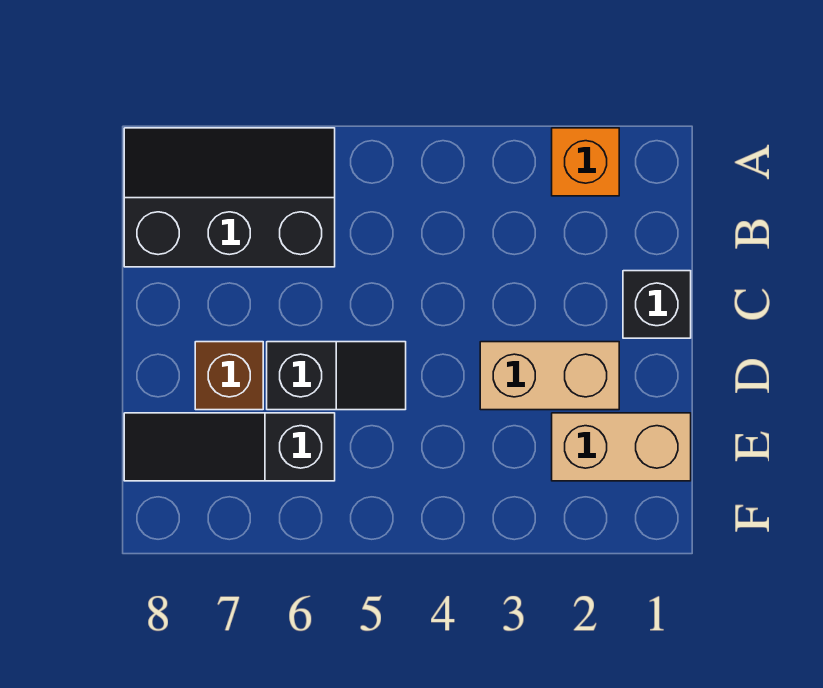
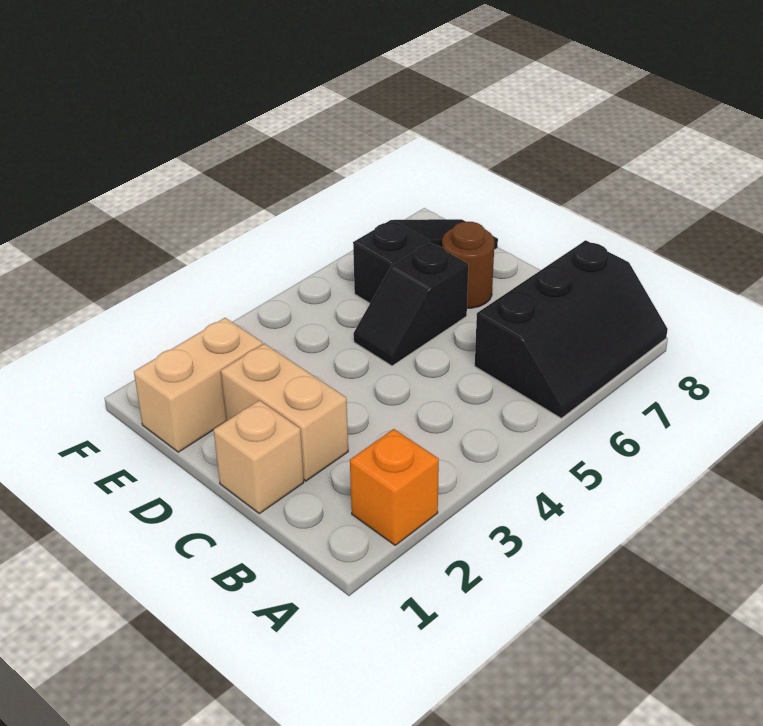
black 1x1 brick [623,271,691,338] -> tan 1x1 brick [214,400,304,513]
tan 1x2 brick [480,342,619,410] -> tan 1x2 brick turned to [221,344,348,481]
brown 1x1 brick [195,342,263,410] -> brown 1x1 round brick [442,222,495,308]

